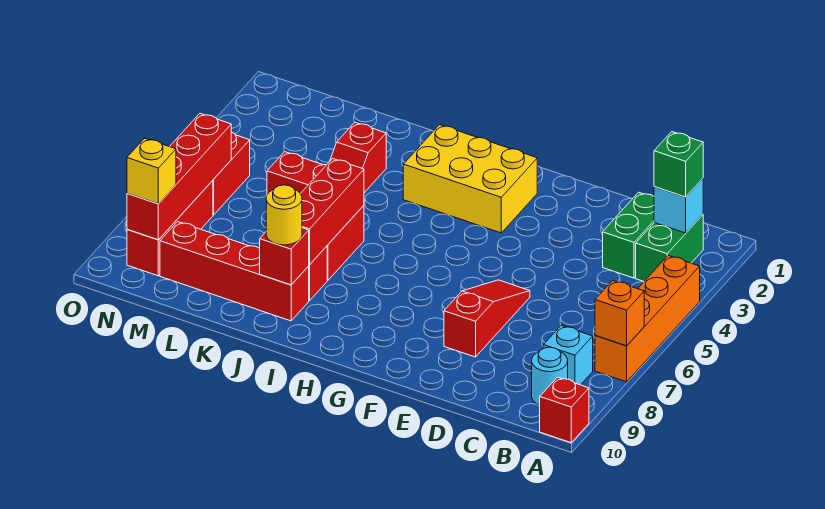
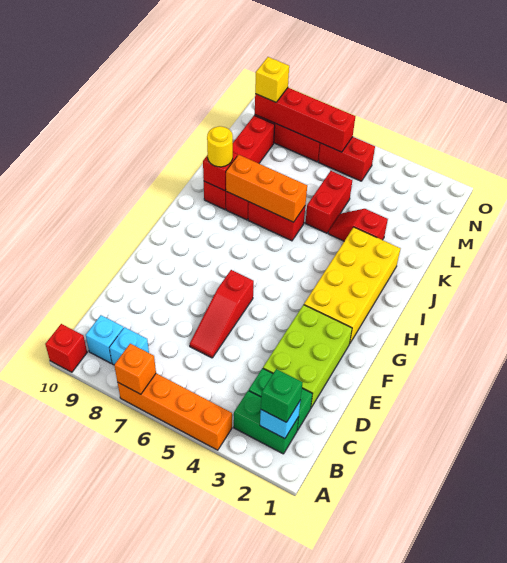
cyan 1x1 round brick [532,347,568,405] -> cyan 1x1 brick [86,315,123,363]
none -> lime 2x3 brick [263,305,352,407]
red 1x3 slope [444,280,530,357] -> red 1x3 slope turned to [190,270,254,358]
yellow 2x3 brick [403,125,537,233] -> yellow 2x4 brick [304,227,401,344]
red 1x3 brick [301,159,364,265] -> orange 1x3 brick [226,155,307,222]

